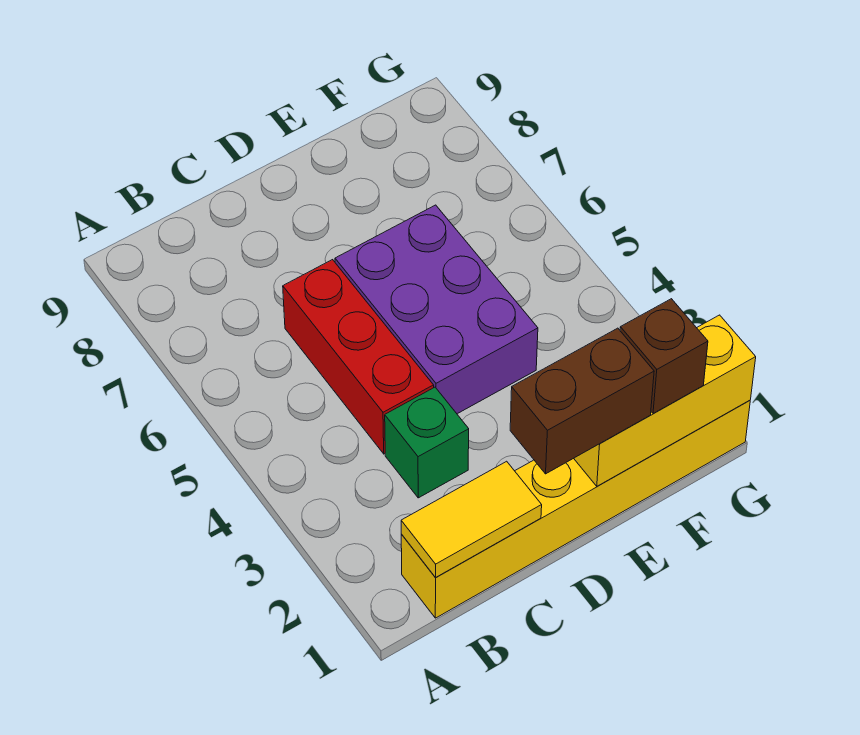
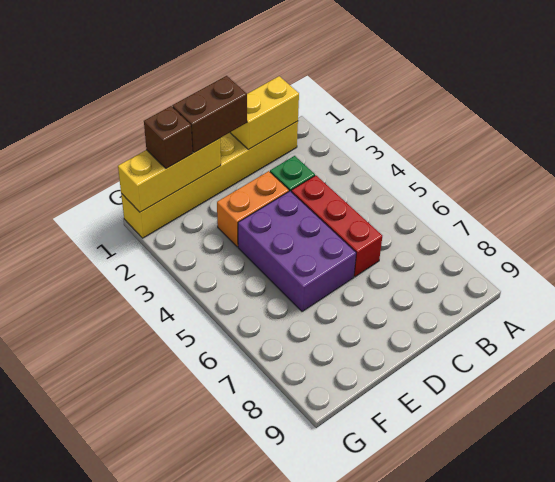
yellow 1x2 tile [401,461,542,578] -> yellow 1x2 brick [230,76,299,150]
none -> orange 1x2 brick [217,171,289,247]

